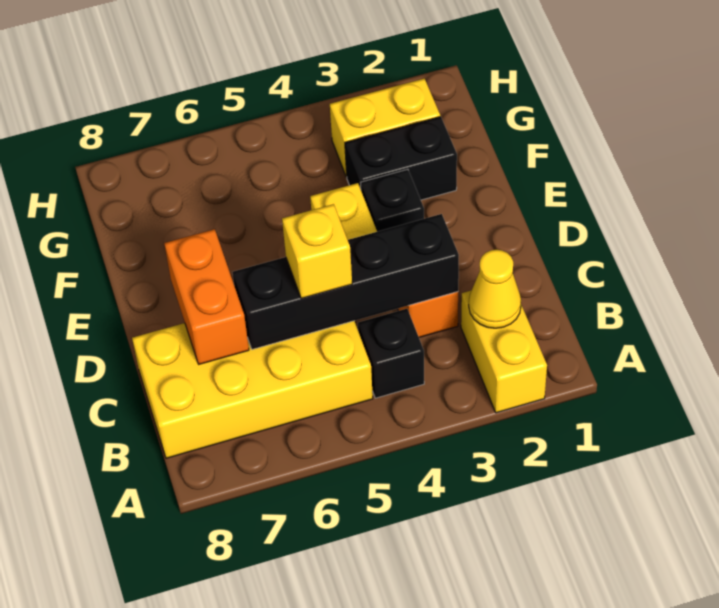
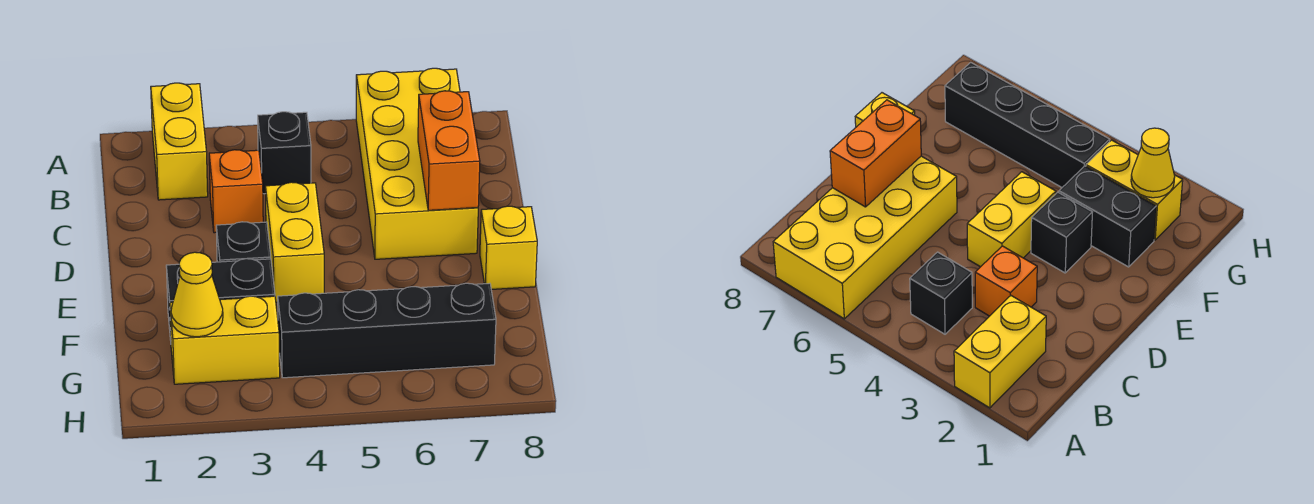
yellow 1x1 cone [469,250,521,328] -> yellow 1x1 cone moved to [171,252,223,337]
yellow 2x4 brick [132,321,373,458] -> yellow 2x4 brick turned to [356,68,478,259]
black 1x4 brick [232,214,459,349] -> black 1x4 brick moved to [278,283,496,378]
yellow 1x1 brick [282,204,352,299] -> yellow 1x1 brick moved to [480,206,537,289]

